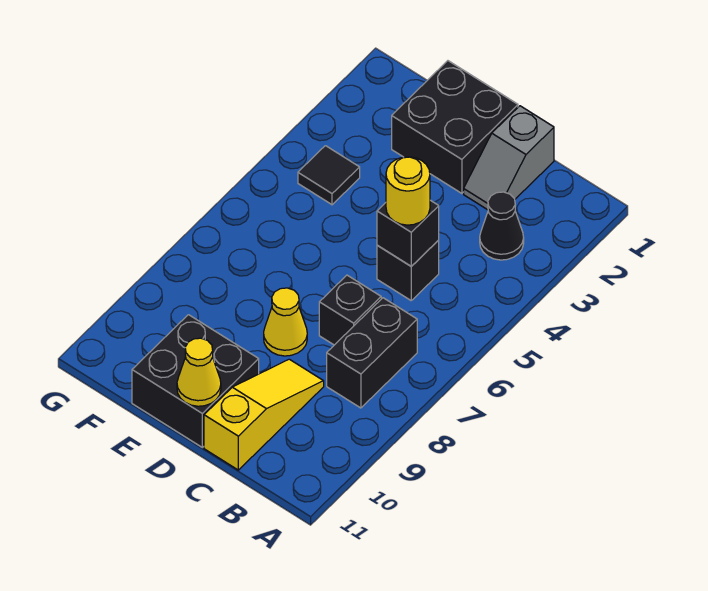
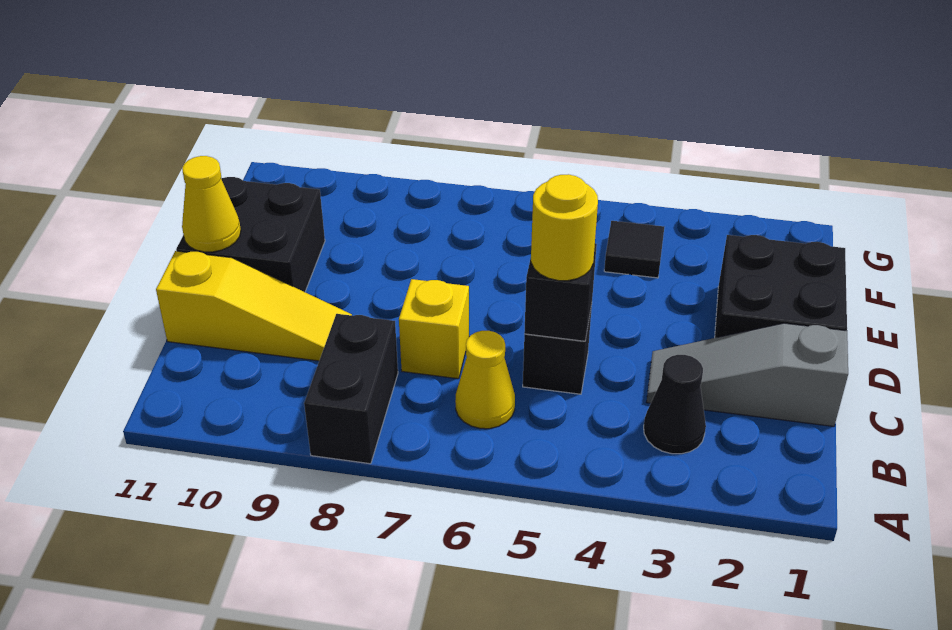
black 1x2 brick [327,298,417,408] -> black 1x2 brick turned to [304,314,398,464]
grey 1x2 slope [464,106,554,210] -> grey 1x3 slope [647,323,848,426]
black 1x1 brick [319,275,381,345] -> yellow 1x1 brick [399,279,469,379]
yellow 1x1 cone [264,288,307,356] -> yellow 1x1 cone moved to [455,331,515,429]

